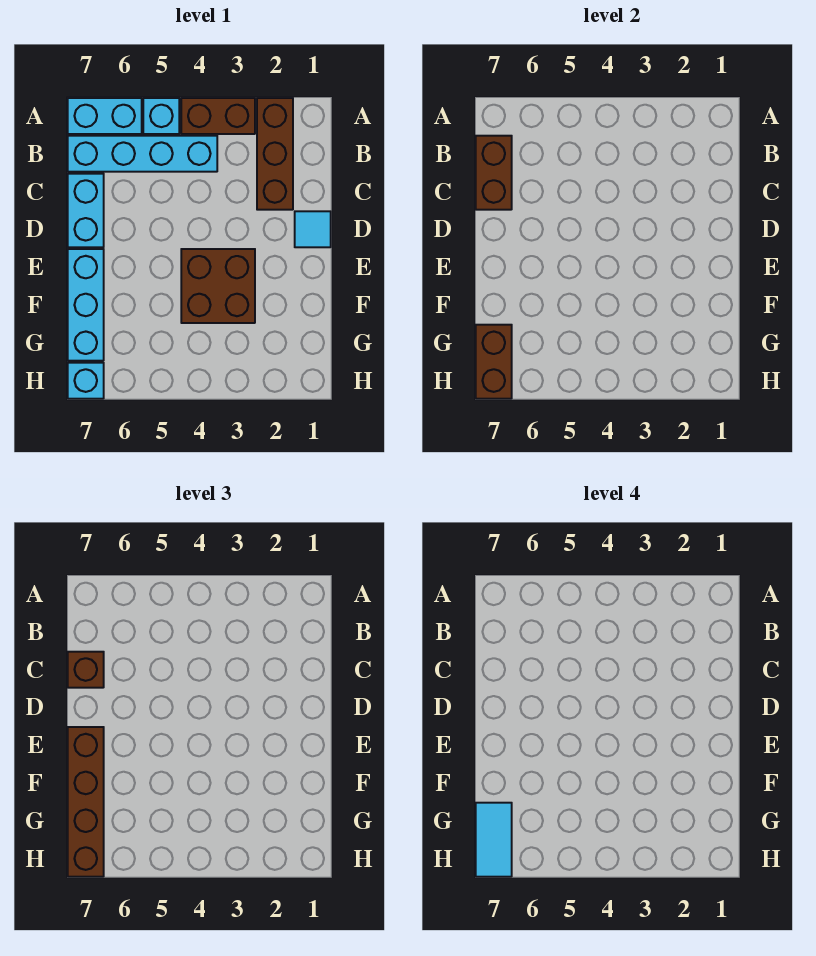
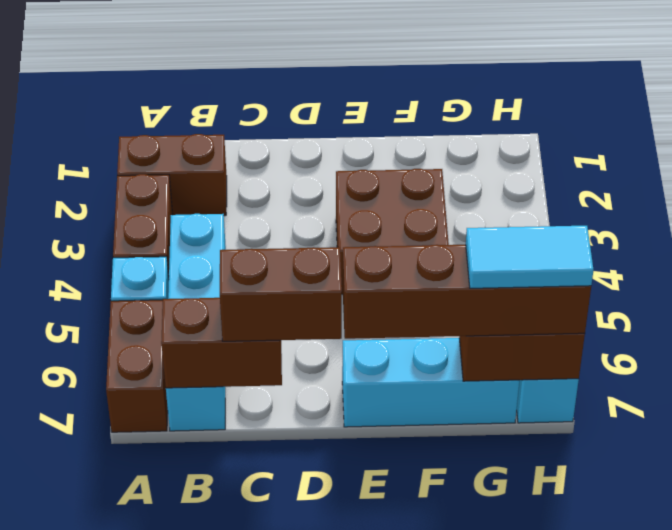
brown 1x3 brick [257,98,293,210] -> brown 1x2 brick [117,134,227,216]
cyan 1x2 brick [68,98,142,134] -> brown 1x2 brick [106,300,168,432]
cyan 1x2 brick [68,174,104,247] -> none
brown 1x1 brick [68,652,104,688] -> brown 1x2 brick [220,247,342,341]
cyan 1x1 tile [295,211,331,247] -> none

